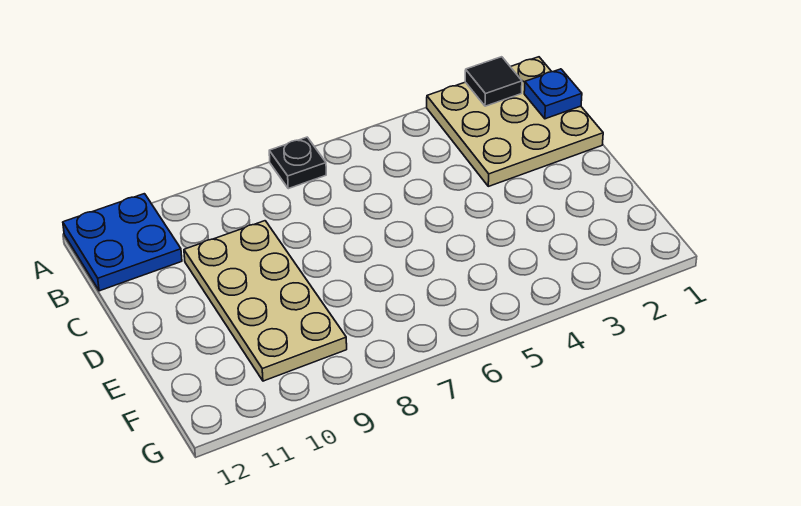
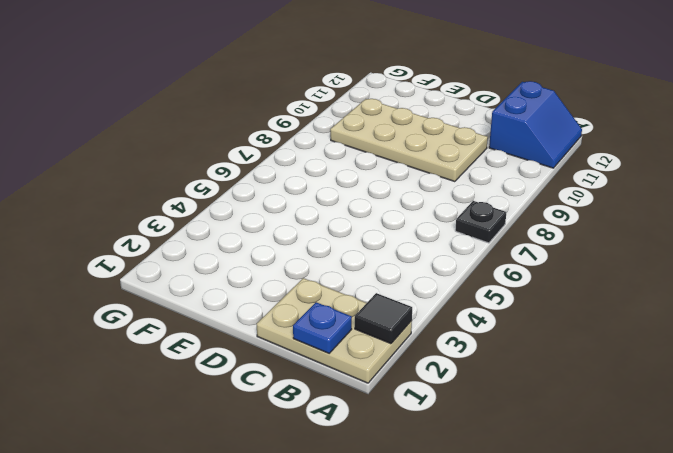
tan 3x3 plate [427,57,603,186] -> tan 2x3 plate [257,278,412,383]
blue 2x2 plate [63,194,182,291] -> blue 2x2 slope [489,81,582,168]

